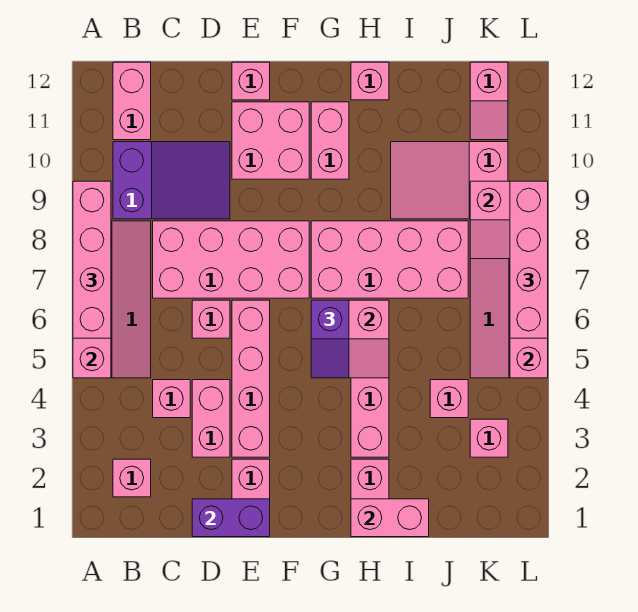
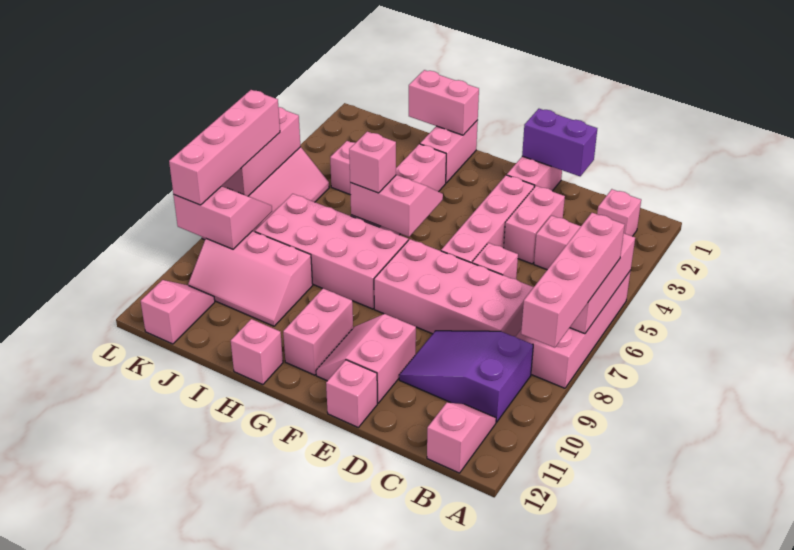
pink 1x2 brick [113,62,151,140] -> pink 1x2 slope [427,403,496,473]
pink 2x2 brick [232,102,309,179] -> pink 2x2 slope [316,314,416,403]
purple 1x2 slope [311,300,349,378] -> none
pink 2x3 slope [391,142,508,219] -> pink 2x3 slope turned to [188,231,313,326]
pink 1x1 brick [470,419,508,457] -> pink 1x1 brick moved to [349,132,396,193]

